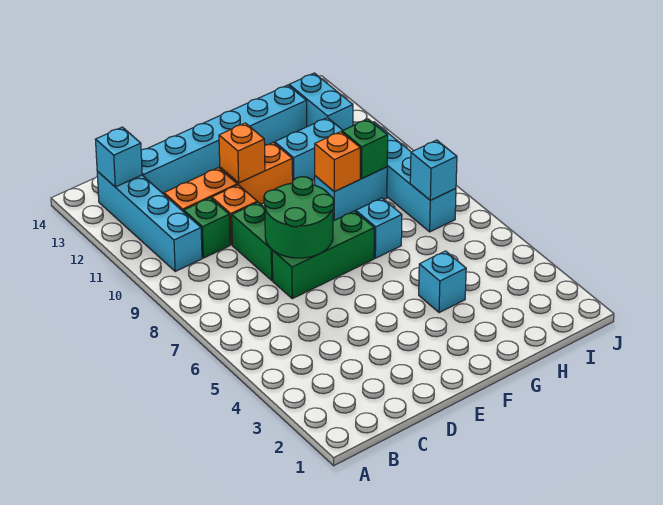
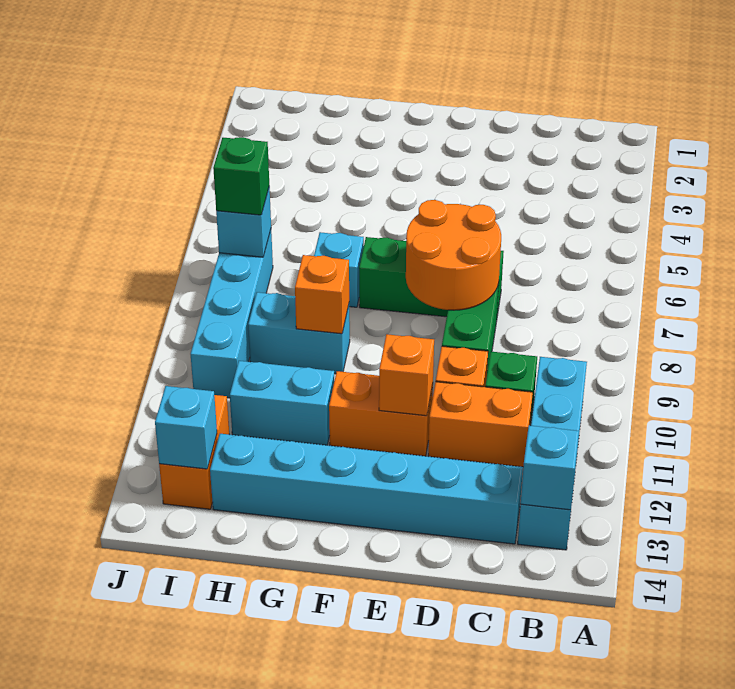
green 2x2 round brick [264,177,334,258] -> orange 2x2 round brick [406,200,501,310]
cyan 1x1 brick [419,251,466,313] -> cyan 1x1 brick moved to [155,386,217,469]
green 1x1 brick [342,119,388,178] -> green 1x1 brick moved to [213,137,269,215]
cyan 1x2 brick [289,73,353,130] -> orange 1x2 brick [159,395,229,509]

